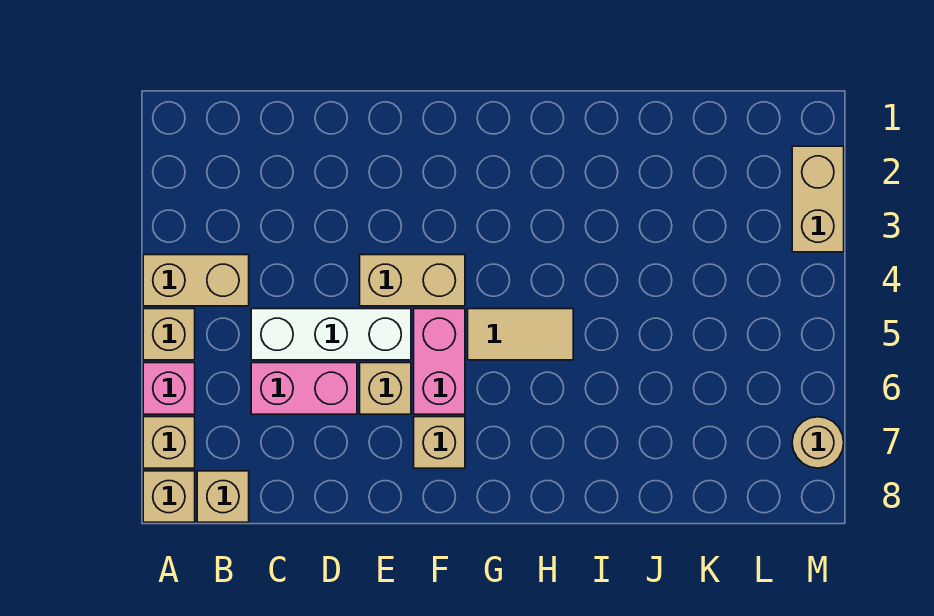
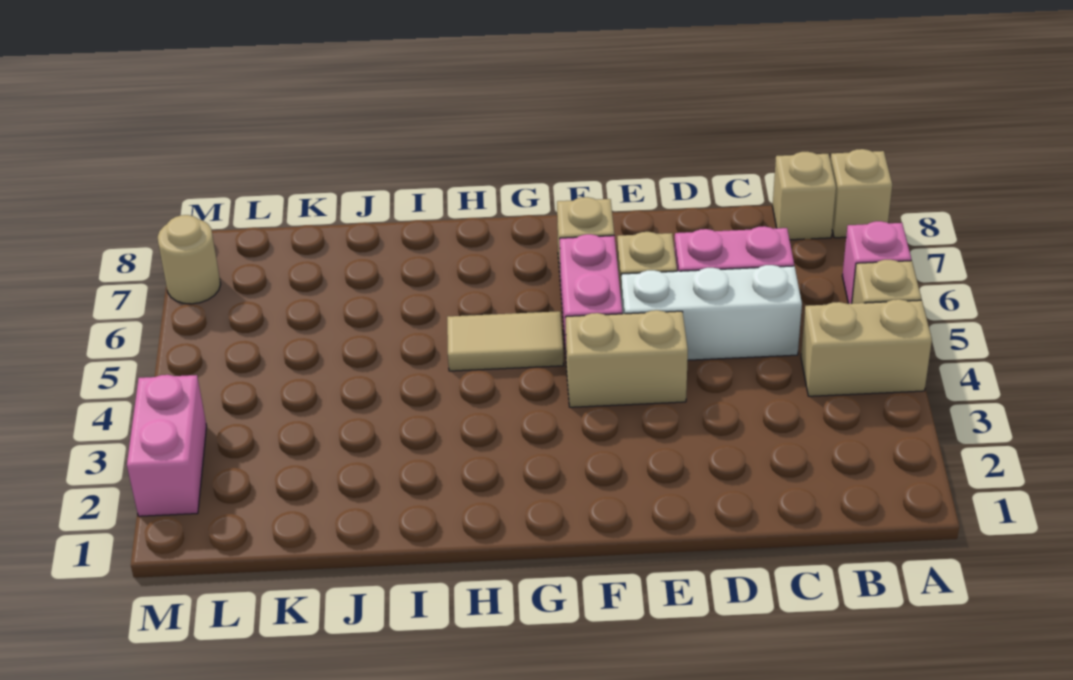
tan 1x1 brick [143,417,195,468] -> none
tan 1x2 brick [792,146,844,252] -> pink 1x2 brick [127,375,207,516]

